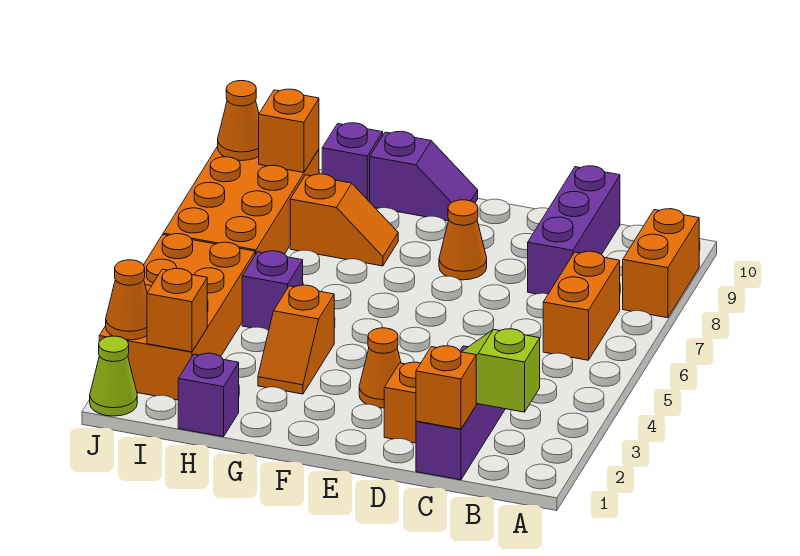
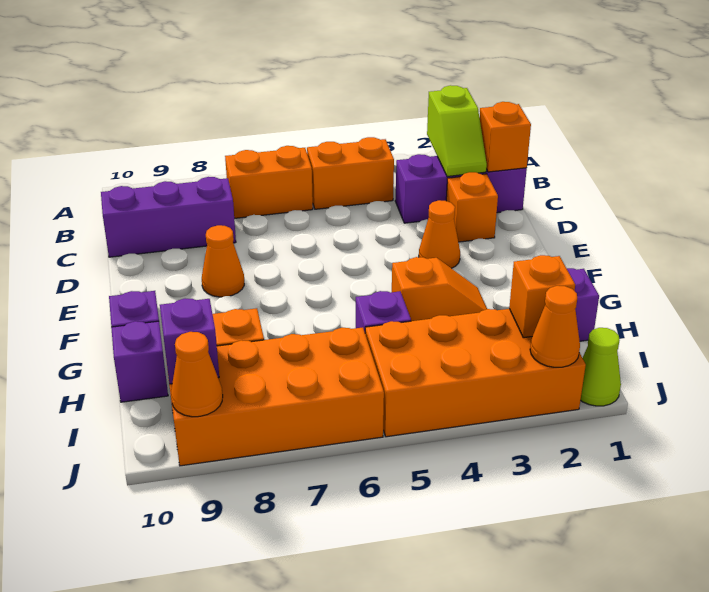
orange 1x2 brick [623,209,699,318] -> orange 1x2 brick moved to [307,137,394,209]
orange 1x1 brick [259,89,319,173] -> purple 1x1 brick [160,298,219,384]

